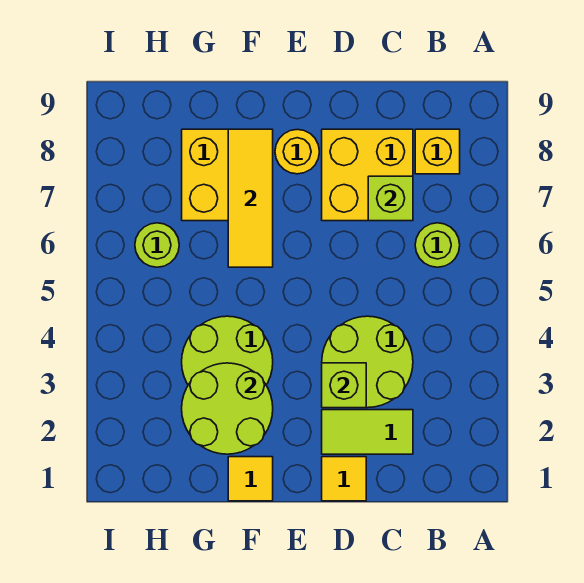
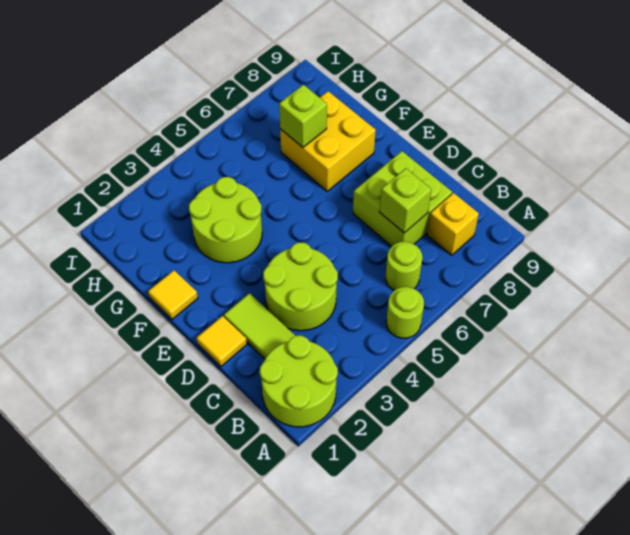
yellow 2x2 brick [322,129,413,221] -> lime 2x2 brick [353,151,452,246]
lime 1x1 brick [322,363,366,408] -> lime 1x1 brick moved to [279,85,327,147]
yellow 1x1 round brick [275,129,319,174] -> none
lime 2x2 round brick [182,363,273,454] -> lime 2x2 round brick moved to [260,336,338,427]
yellow 1x3 tile [228,129,273,267] -> none
lime 1x1 round brick [135,223,179,267] -> lime 1x1 round brick moved to [386,287,424,338]

